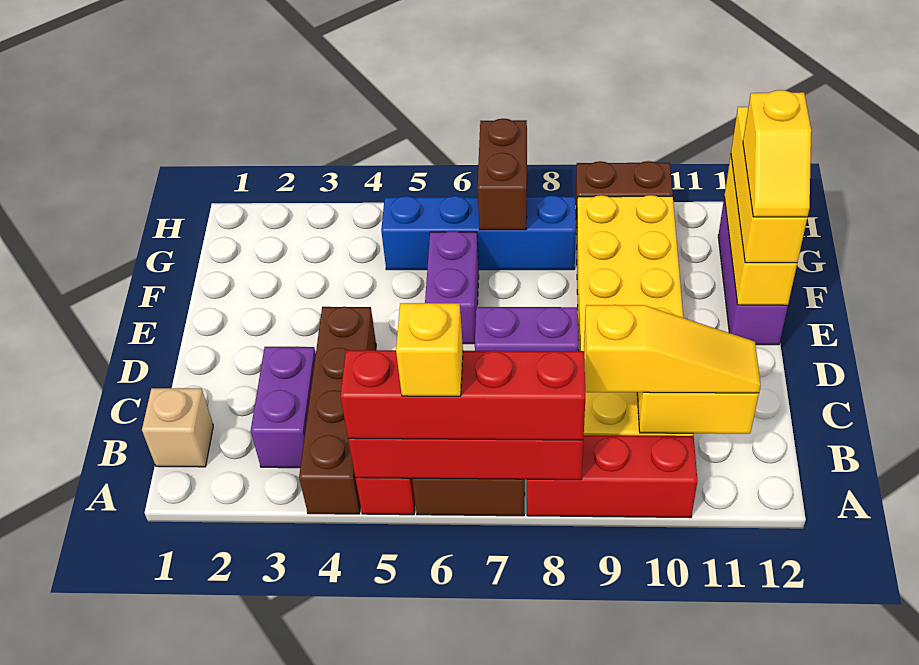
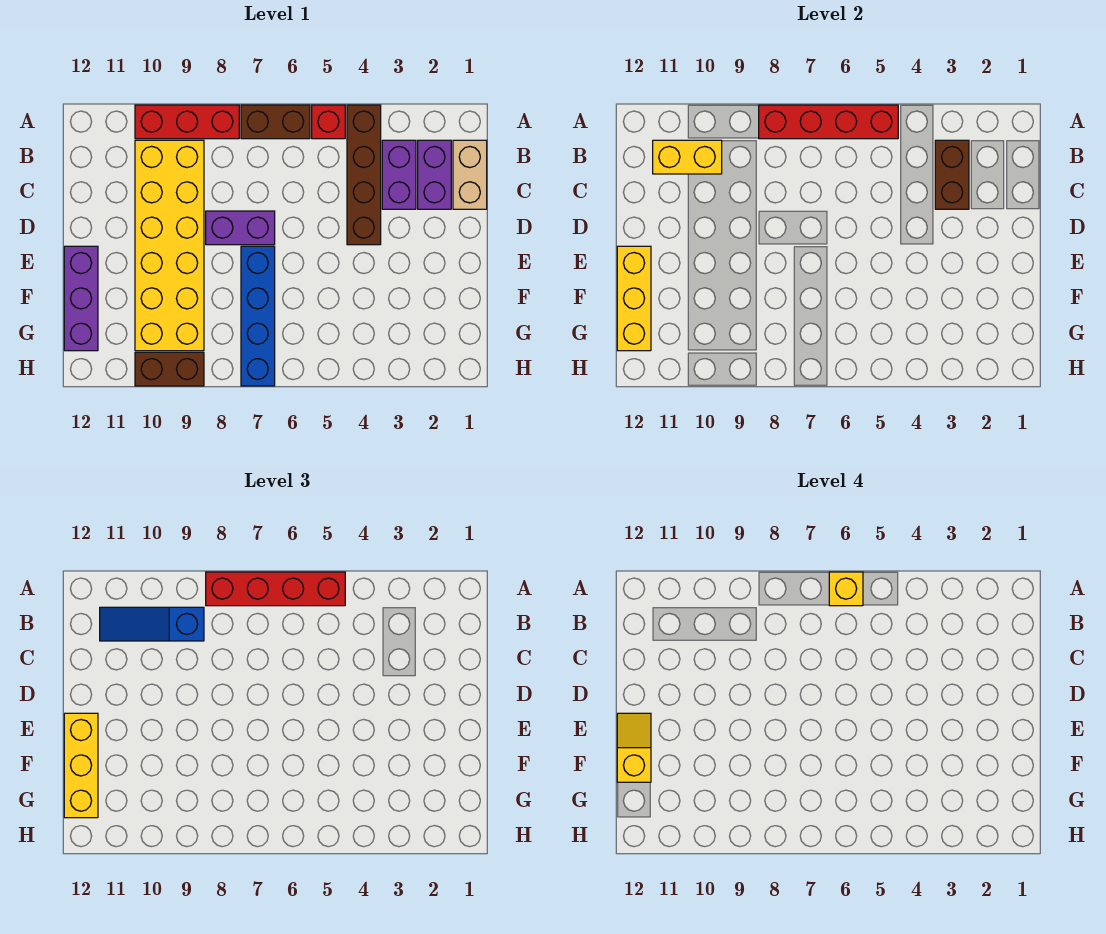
tan 1x1 brick [142,388,213,467] -> tan 1x2 brick [453,140,487,209]
yellow 1x3 slope [584,305,761,393] -> blue 1x3 slope [100,607,204,641]
purple 1x2 brick [425,231,479,344] -> purple 1x2 brick moved to [418,140,451,209]
blue 1x4 brick [381,195,576,270] -> blue 1x4 brick turned to [241,246,275,386]
brown 1x2 brick [477,119,527,230] -> brown 1x2 brick moved to [935,140,969,209]

